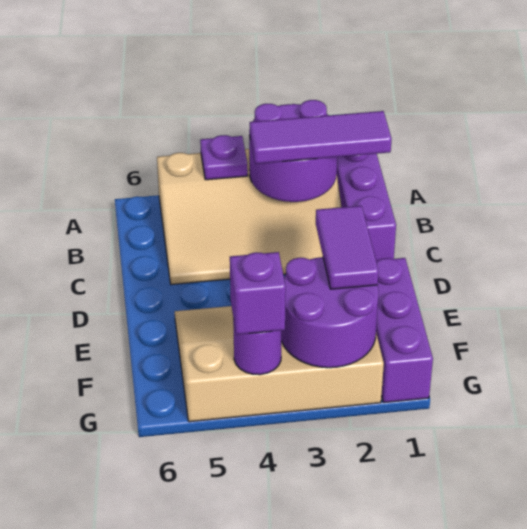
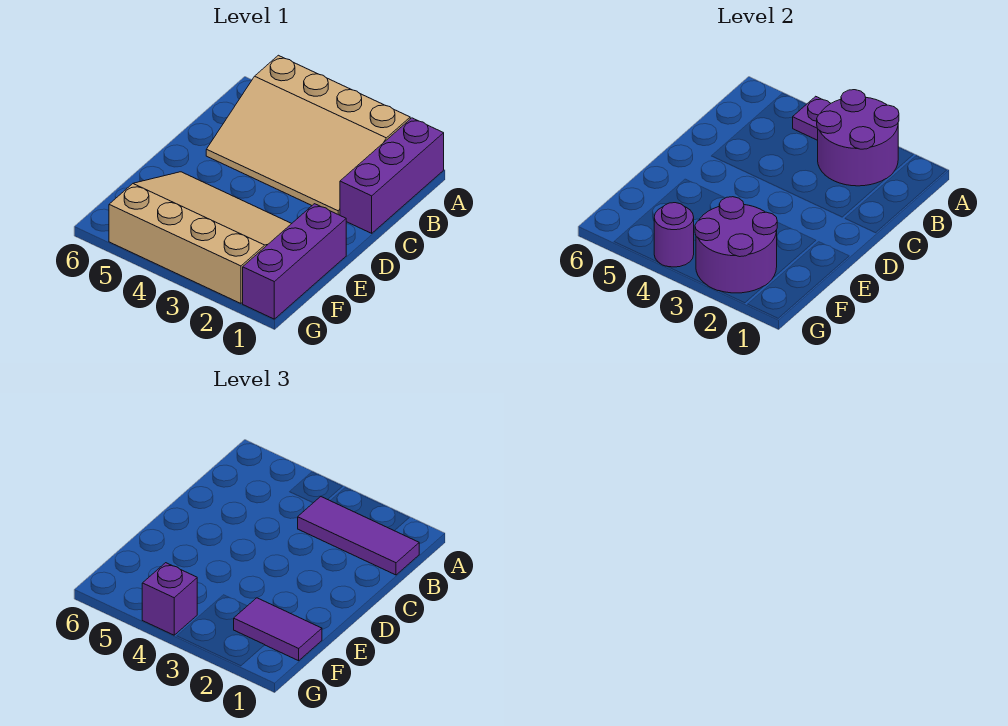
purple 1x2 tile [316,206,379,289] -> purple 1x2 tile turned to [234,598,322,661]

